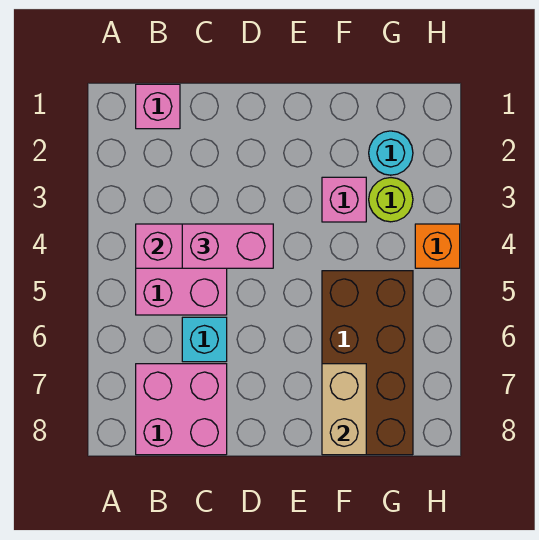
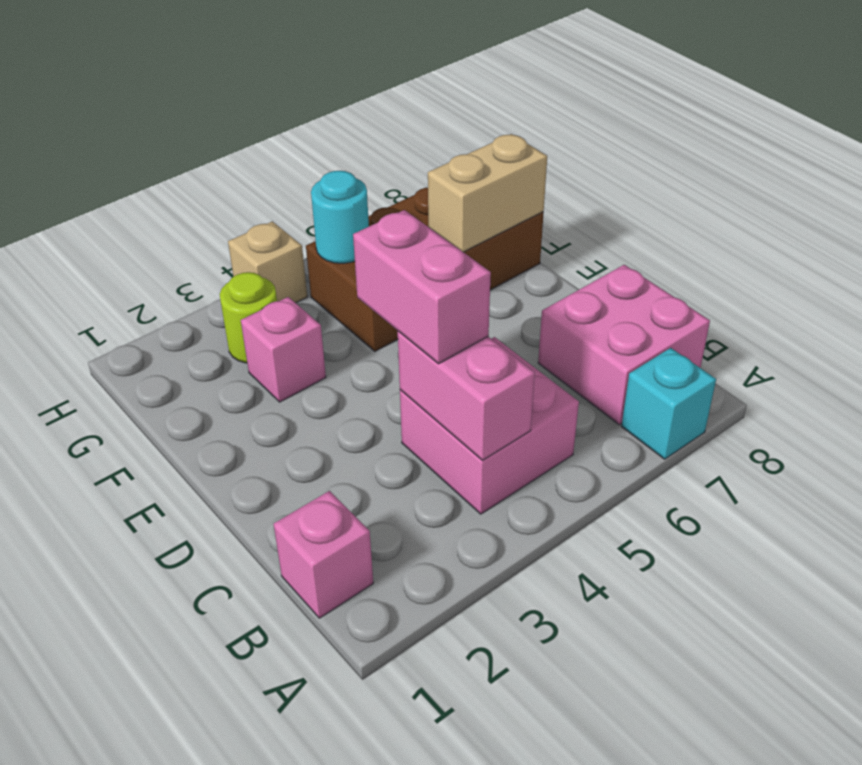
cyan 1x1 brick [182,317,227,362] -> cyan 1x1 brick moved to [622,348,716,459]
cyan 1x1 round brick [369,131,413,175] -> cyan 1x1 round brick moved to [311,171,369,263]
orange 1x1 brick [415,224,460,268] -> tan 1x1 brick [228,221,307,303]

